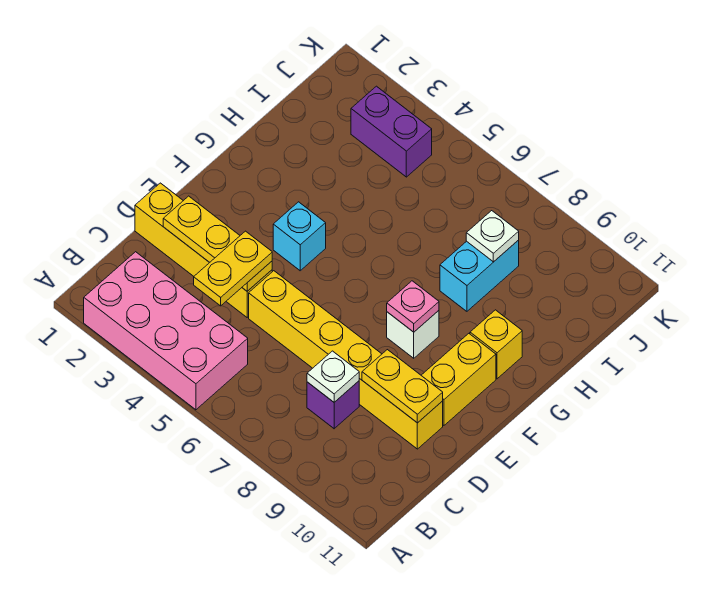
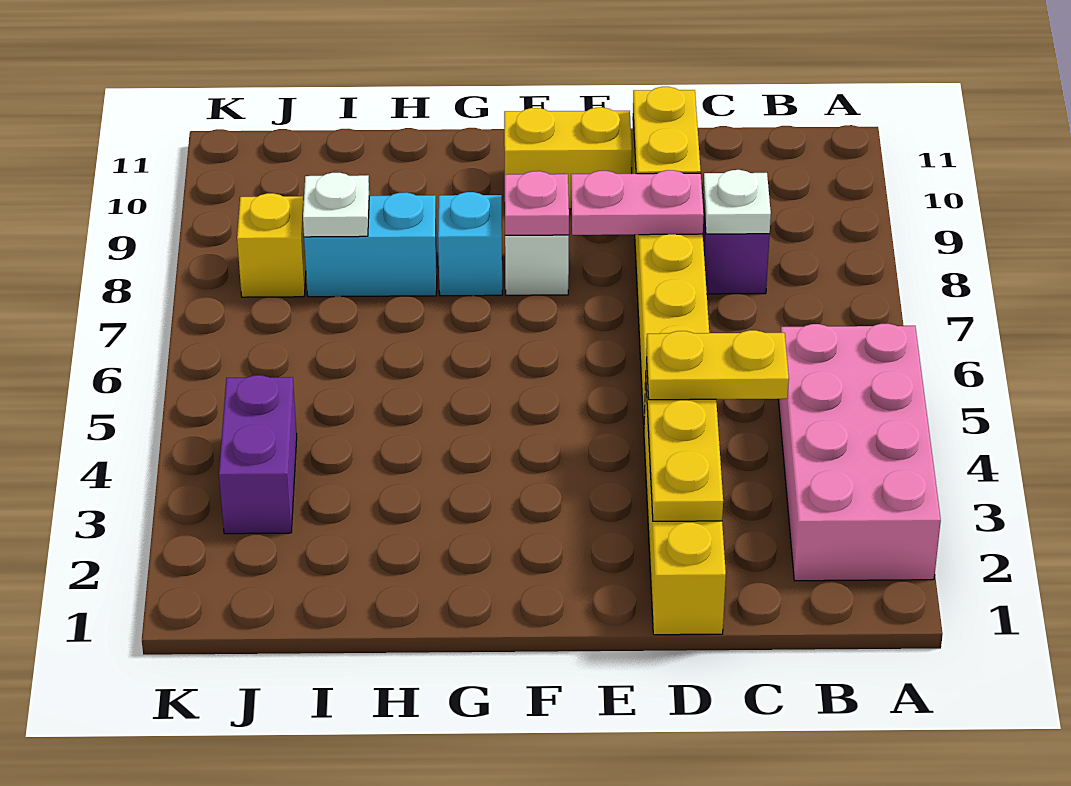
none -> pink 1x2 plate [571,170,704,235]
cyan 1x1 brick [273,202,326,271] -> cyan 1x1 brick moved to [438,192,502,296]
yellow 1x1 brick [470,310,522,379] -> yellow 1x1 brick moved to [237,193,306,297]

